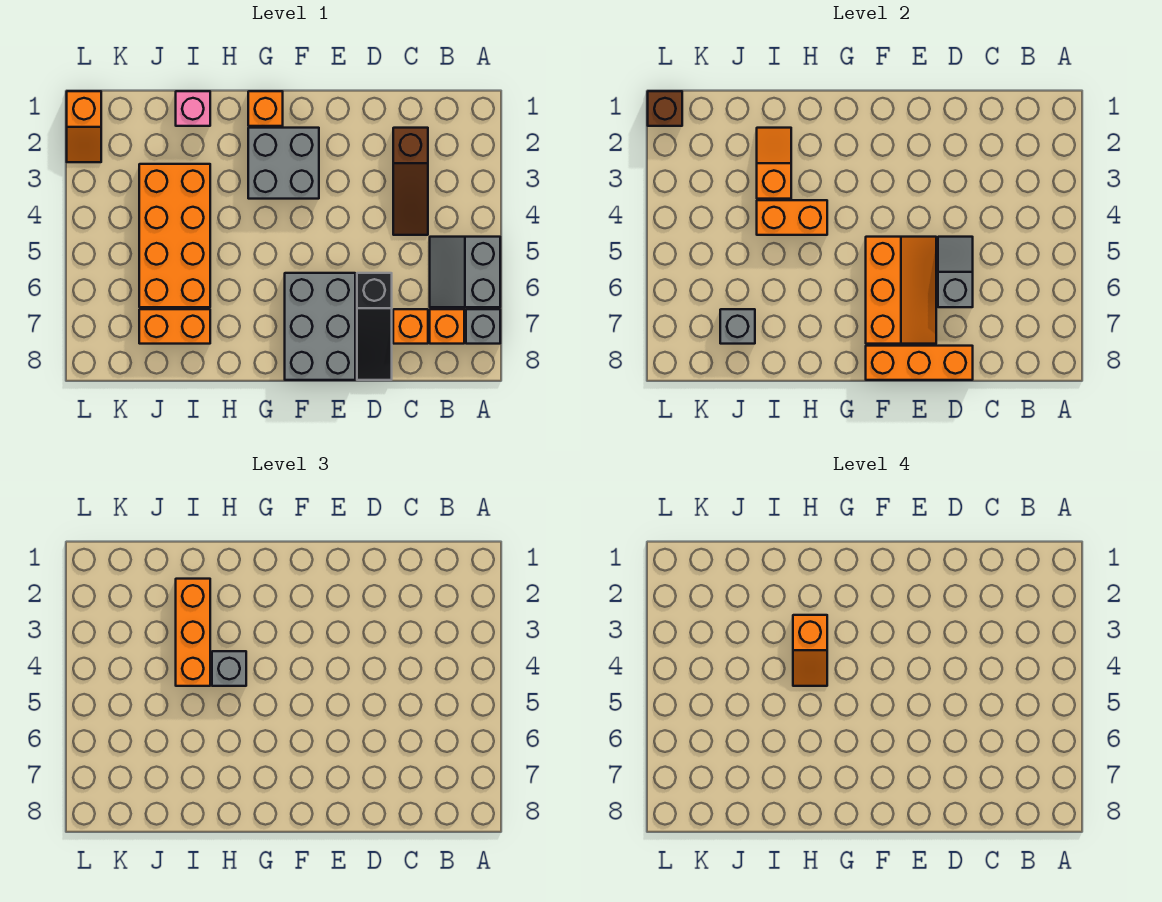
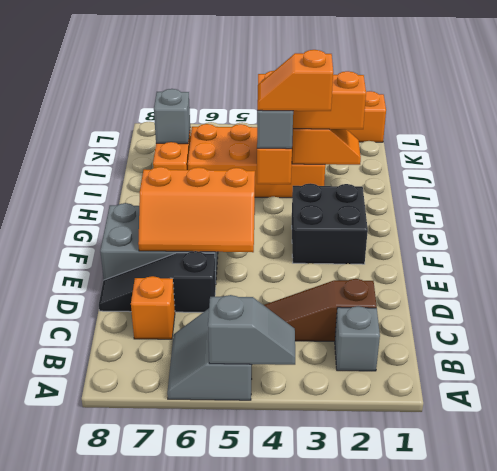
grey 2x2 slope [430,237,500,307] -> grey 2x2 slope turned to [167,309,252,400]
grey 1x1 brick [466,309,500,344] -> grey 1x1 brick moved to [335,306,380,371]
orange 1x1 brick [430,309,464,344] -> none
grey 1x2 slope [938,237,973,307] -> grey 1x2 slope moved to [208,295,295,365]
orange 1x3 brick [866,346,973,380] -> none
grey 2x2 brick [248,128,319,199] -> black 2x2 brick [292,183,368,264]
orange 1x1 brick [248,91,283,126] -> none
pink 1x1 brick [176,91,210,126] -> none
brown 1x1 brick [648,91,682,126] -> none

